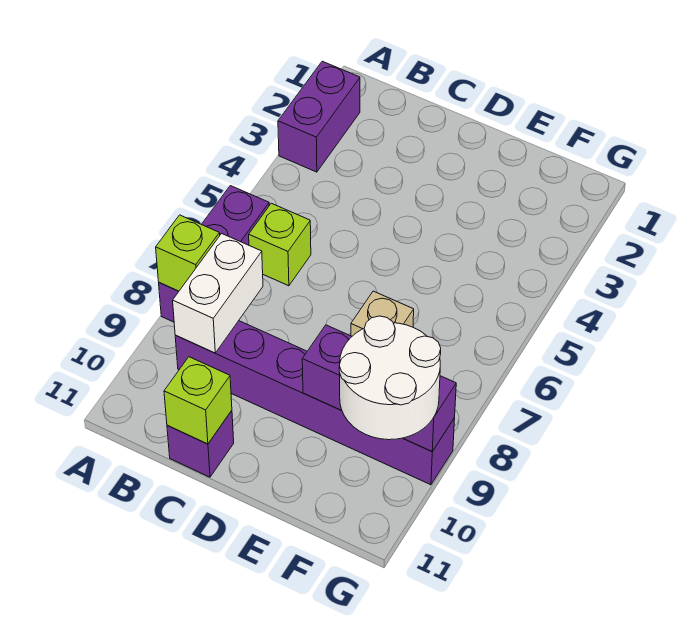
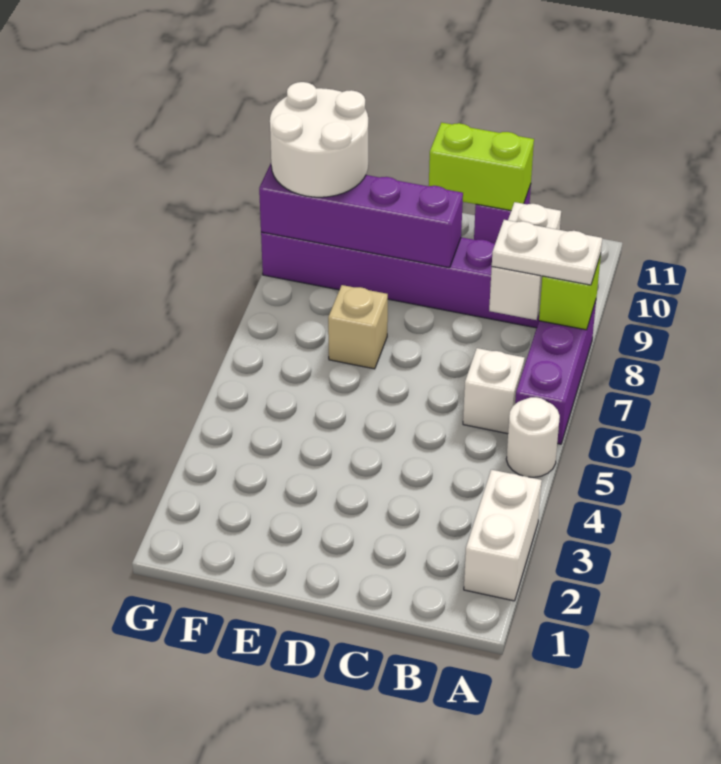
purple 1x2 brick [278,61,360,172] -> white 1x2 brick [464,470,542,601]
none -> white 1x1 round brick [506,397,560,477]
none -> white 1x2 plate [492,220,602,285]
lime 1x1 brick [249,203,311,286] -> white 1x1 brick [463,348,525,434]
lime 1x1 brick [164,357,232,444] -> lime 1x2 brick [429,123,534,211]
purple 1x3 brick [302,325,456,451] -> purple 1x4 brick [259,164,463,268]

